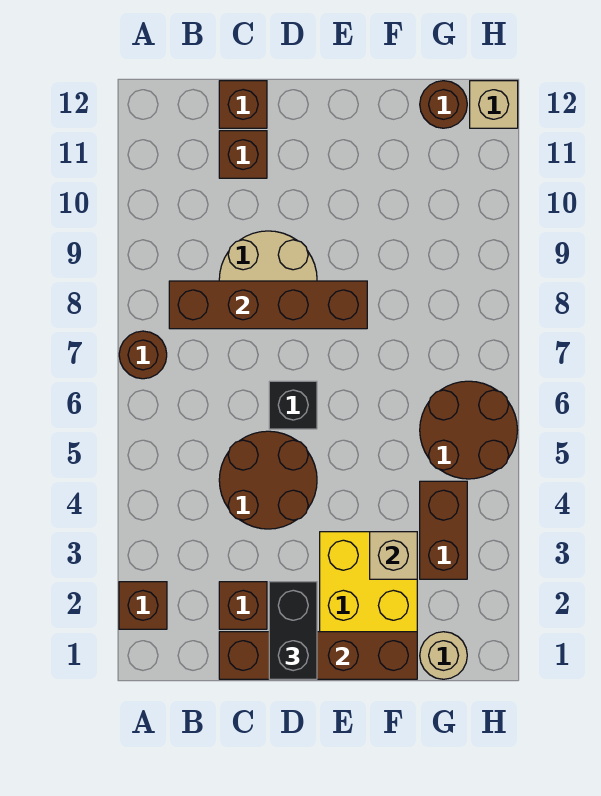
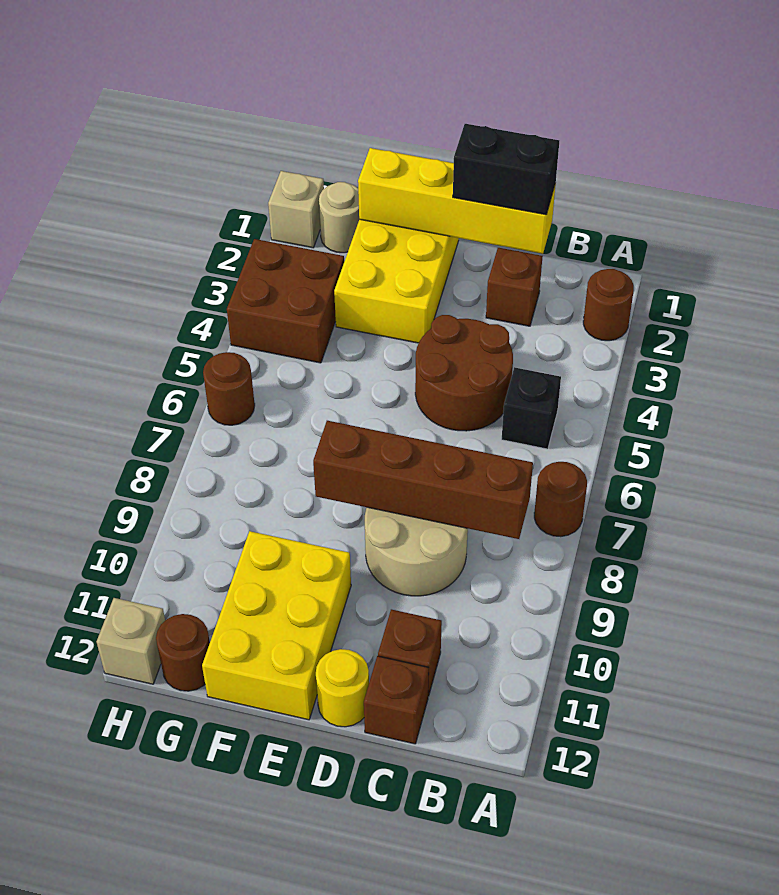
brown 1x1 brick [119,582,167,629] -> brown 1x1 round brick [583,269,634,341]
brown 1x4 brick [219,632,417,679] -> yellow 1x4 brick [358,148,556,254]
black 1x2 brick [269,582,317,679] -> black 1x2 brick turned to [453,124,559,215]
black 1x1 brick [269,381,317,429] -> black 1x1 brick moved to [502,367,561,449]
none -> yellow 1x1 round brick [316,649,369,727]
none -> yellow 2x3 brick [202,531,351,720]
tan 1x1 brick [370,532,417,579] -> tan 1x1 brick moved to [268,171,324,248]
brown 1x2 brick [420,481,467,579] -> brown 2x2 brick [227,239,344,363]
brown 2x2 round brick [420,381,517,479] -> brown 1x1 round brick [203,352,255,425]

